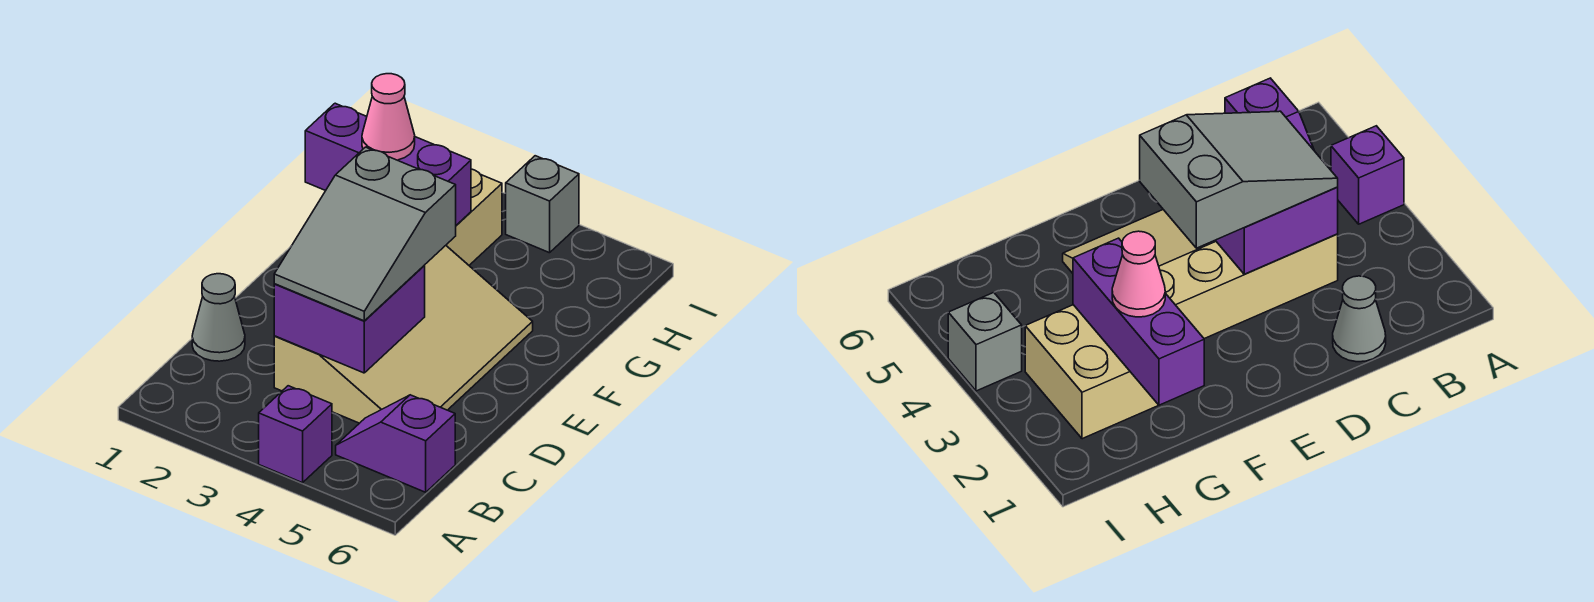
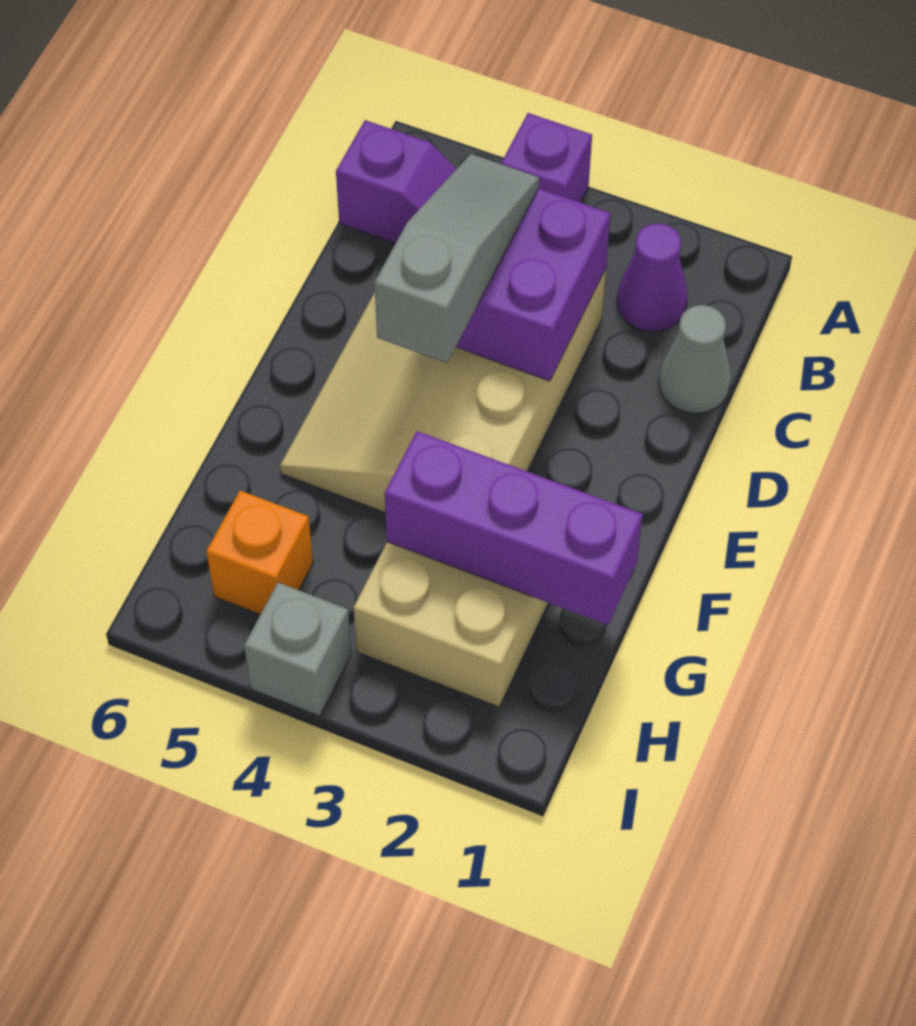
none -> purple 1x1 cone [617,223,688,331]
grey 2x3 slope [274,147,456,321] -> grey 1x3 slope [374,154,539,363]
pink 1x1 cone [362,74,415,160] -> none
none -> orange 1x1 brick [206,491,313,615]

